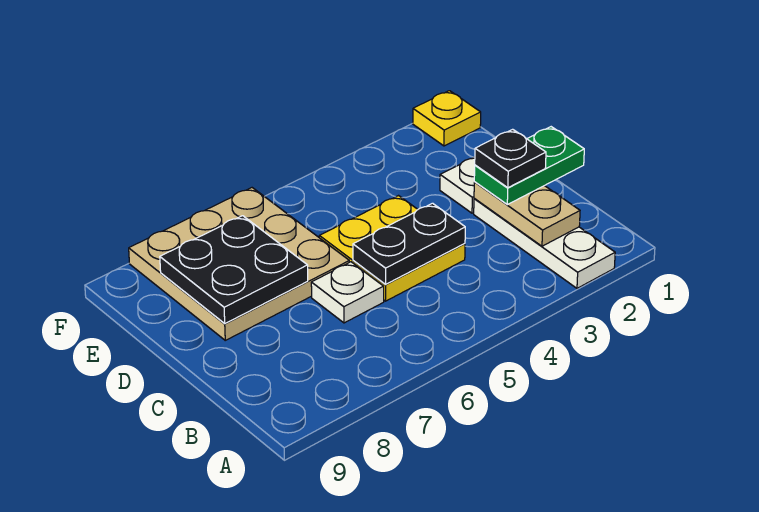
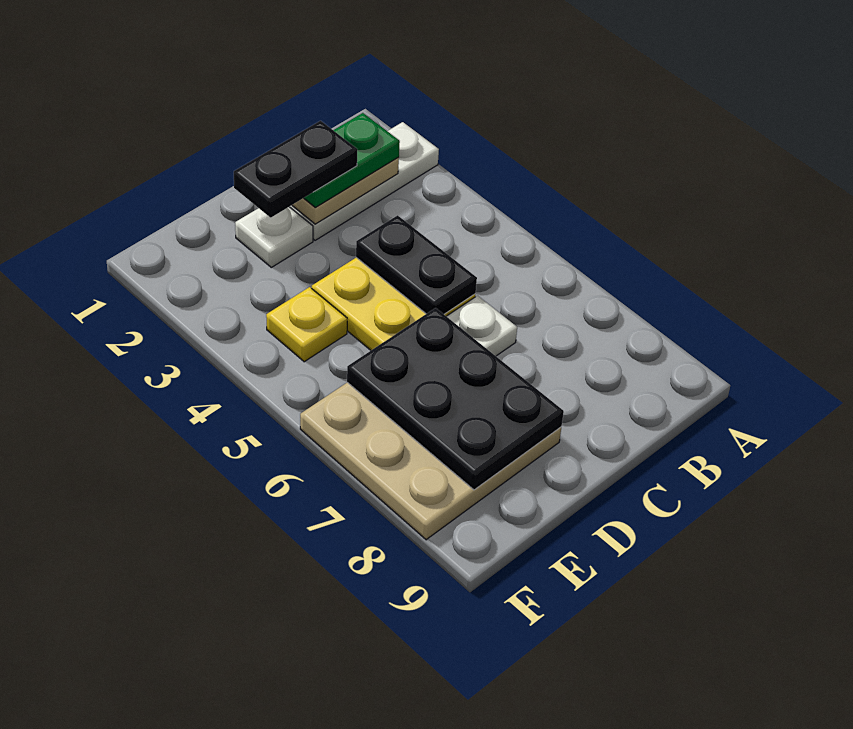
green 1x2 plate [474,127,584,205] -> green 1x2 plate turned to [304,113,400,207]
black 1x1 plate [475,129,546,188] -> black 1x2 plate [234,121,357,217]
black 2x2 plate [160,216,308,323] -> black 2x3 plate [347,308,564,490]
yellow 1x1 plate [413,91,481,146] -> yellow 1x1 plate moved to [266,287,347,362]

